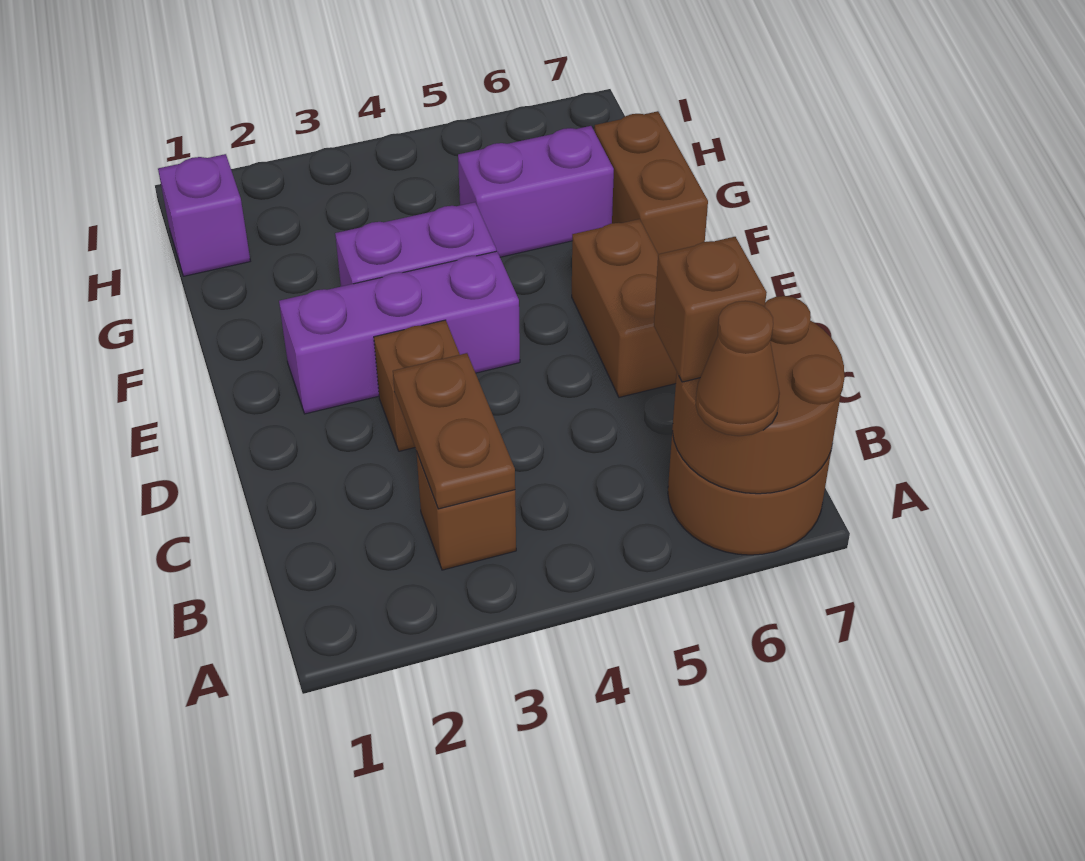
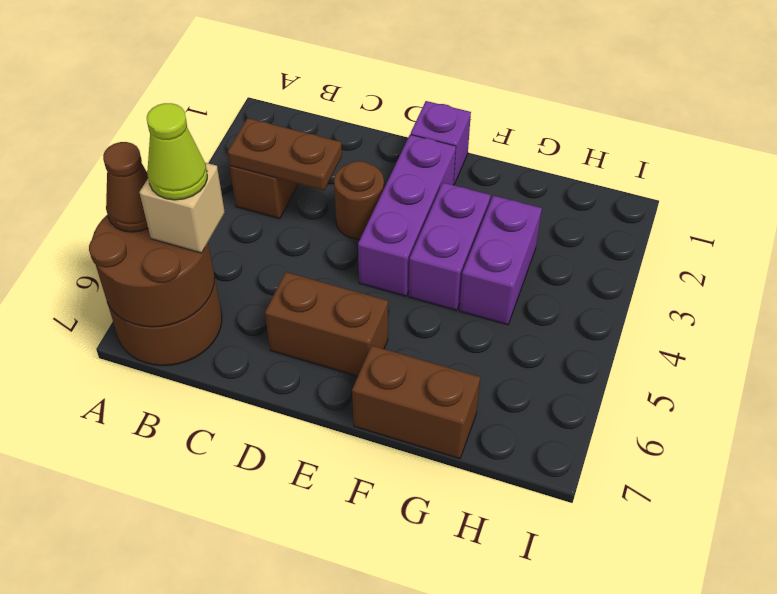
brown 1x1 brick [654,237,767,382] -> tan 1x1 brick [140,163,225,253]
none -> lime 1x1 cone [147,103,207,200]
brown 1x1 brick [374,320,460,451] -> brown 1x1 round brick [334,161,384,239]
purple 1x2 brick [458,126,614,257] -> purple 1x2 brick moved to [459,196,542,325]
purple 1x1 brick [158,154,250,276] -> purple 1x1 brick moved to [411,101,471,184]

